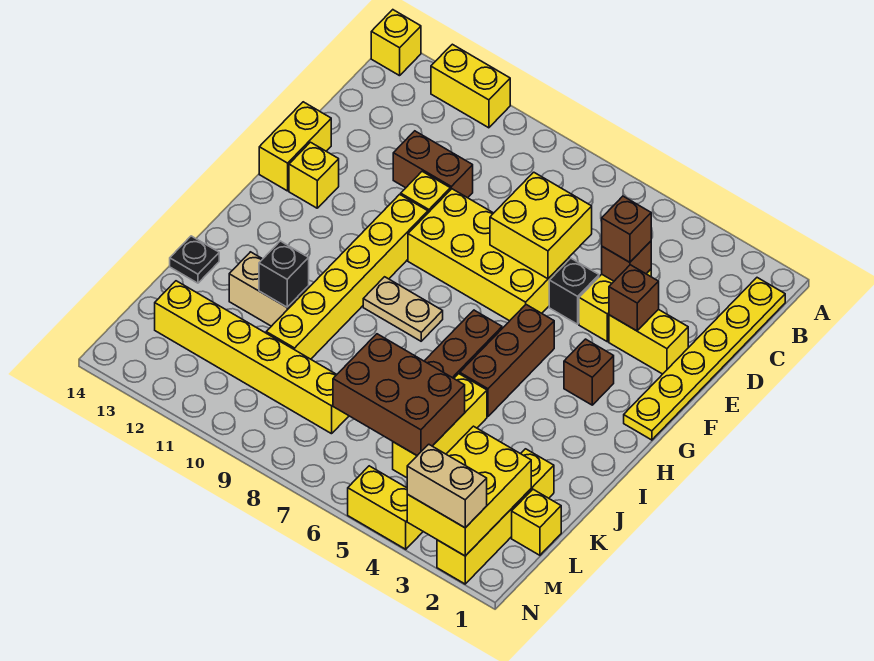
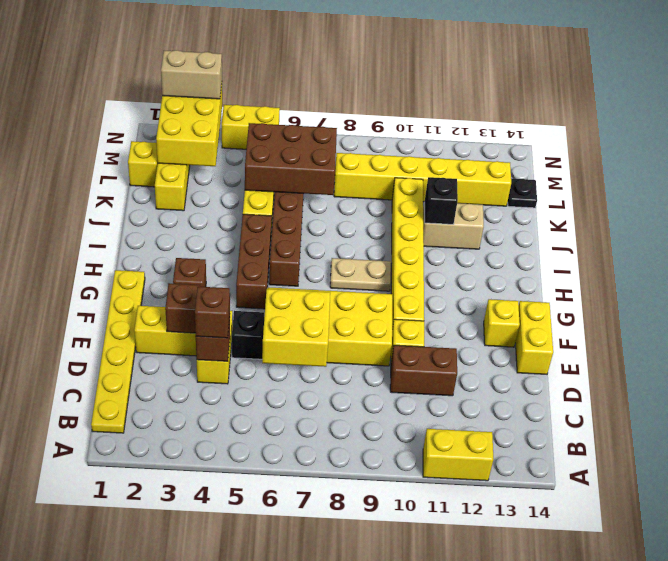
yellow 1x1 brick [371,10,421,76] -> none
black 1x1 plate [170,236,219,283] -> black 1x1 plate moved to [508,179,537,208]

